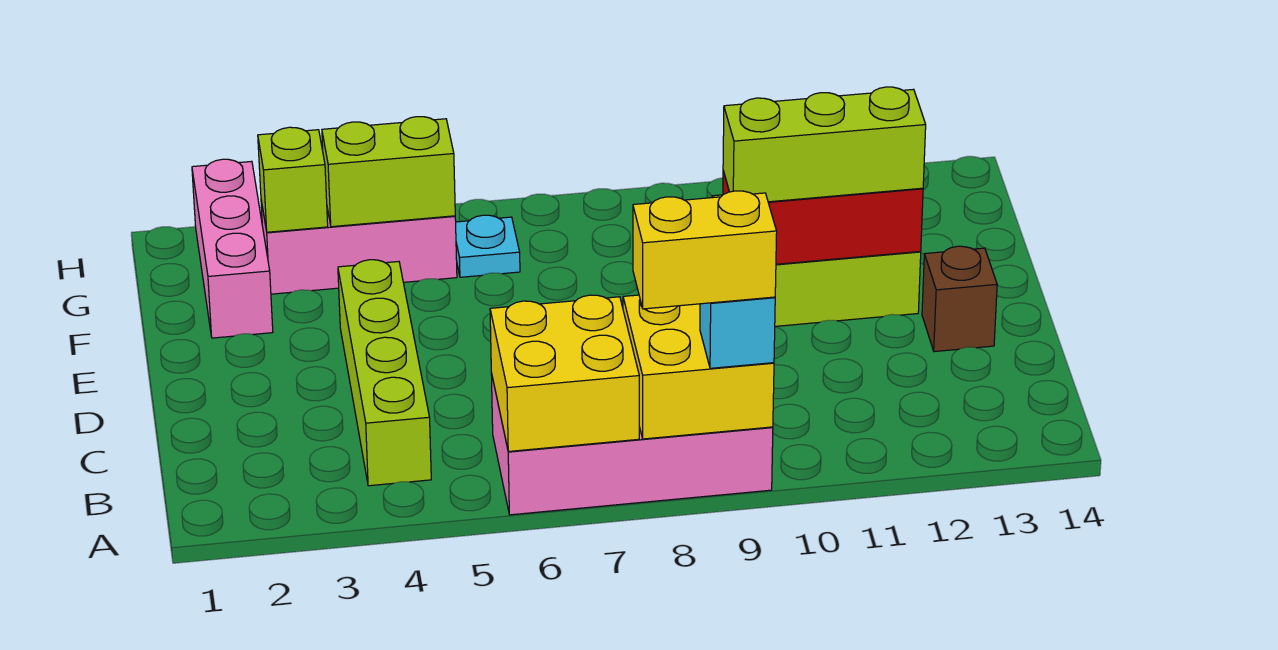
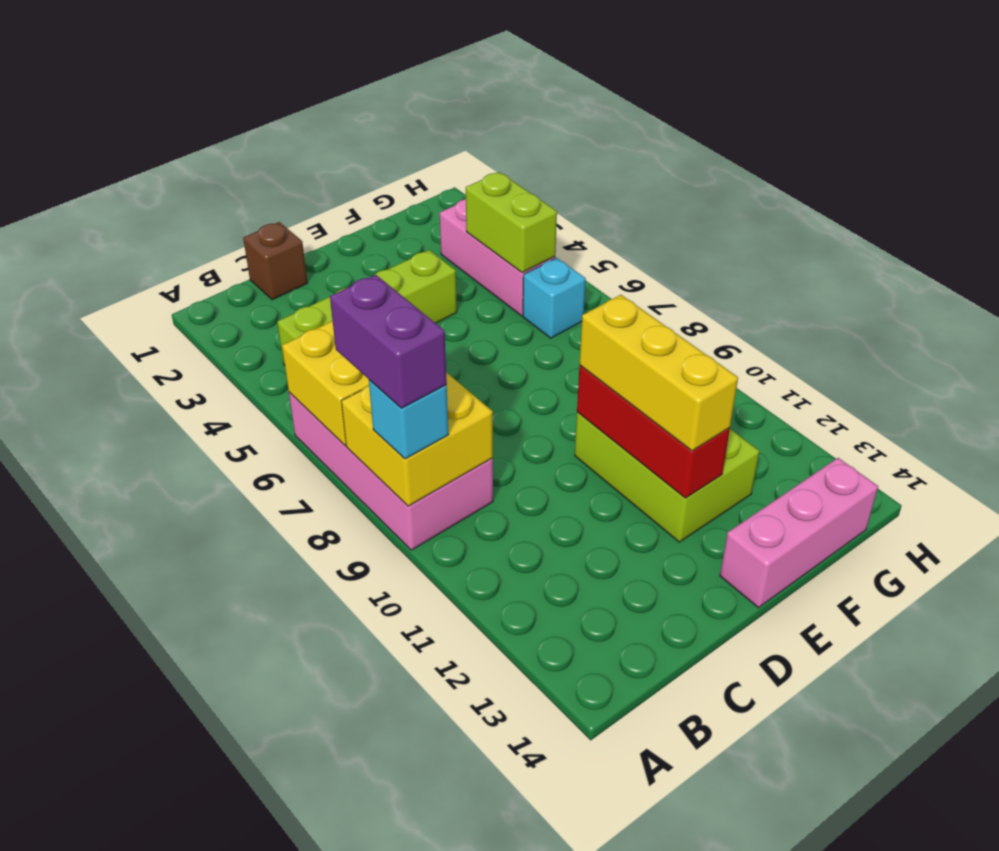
yellow 1x2 brick [633,191,777,309] -> purple 1x2 brick [330,275,447,408]
brown 1x1 brick [922,246,997,352] -> brown 1x1 brick moved to [243,222,307,300]
lime 1x3 brick [723,87,926,202] -> yellow 1x3 brick [580,295,738,451]
pink 1x3 brick [192,159,273,338] -> pink 1x3 brick moved to [720,458,878,608]
lime 1x1 brick [258,127,328,232] -> none
cyan 1x1 plate [456,215,520,277] -> cyan 1x1 brick [523,258,586,338]

